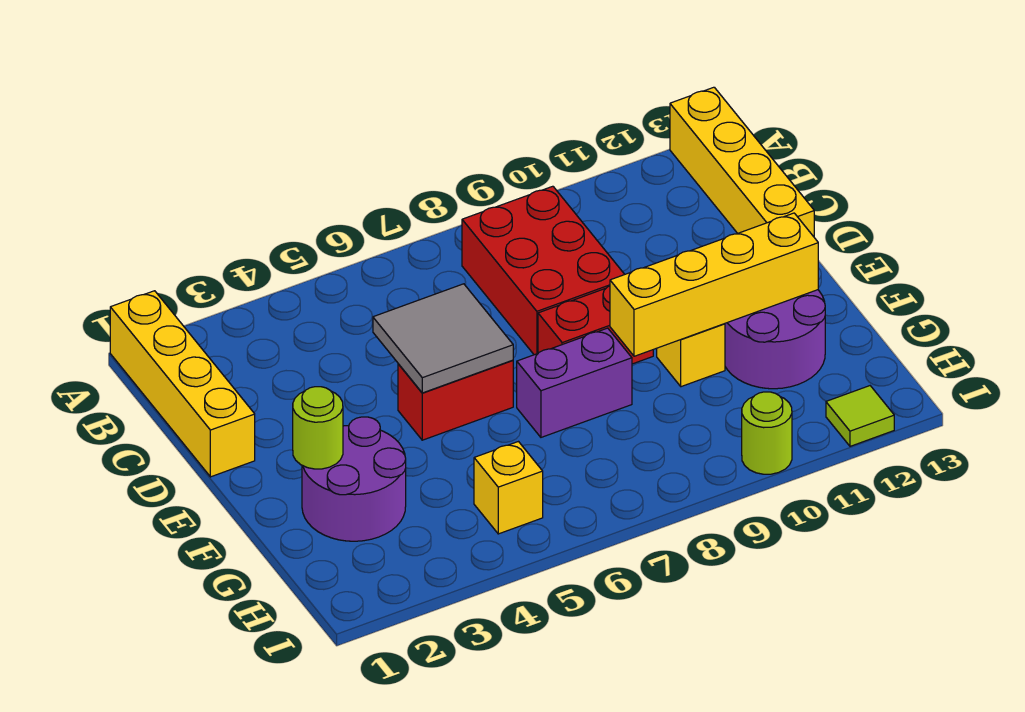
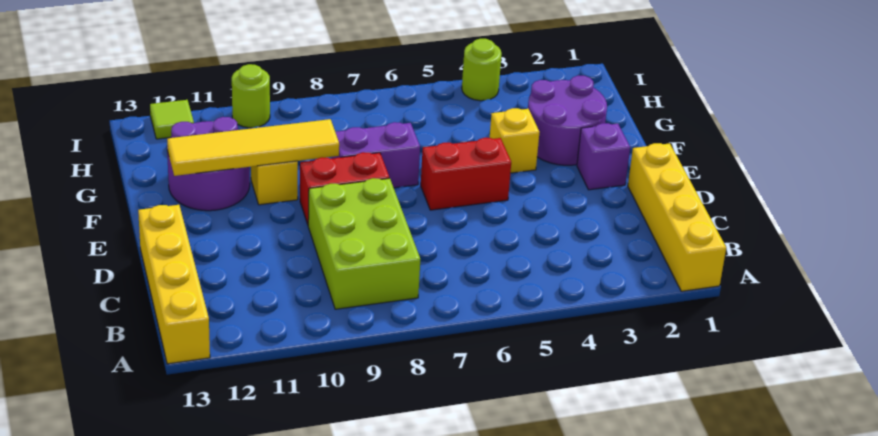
red 2x3 brick [462,186,625,355] -> lime 2x3 brick [308,178,420,309]
grey 2x2 tile [373,284,513,393] -> none
none -> purple 1x1 brick [577,123,630,190]
lime 1x1 round brick [293,387,343,469] -> lime 1x1 round brick moved to [462,39,502,101]
yellow 1x4 brick [610,213,818,356] -> yellow 1x4 tile [167,119,339,176]
yellow 1x1 brick [474,442,543,534] -> yellow 1x1 brick moved to [490,108,540,173]

